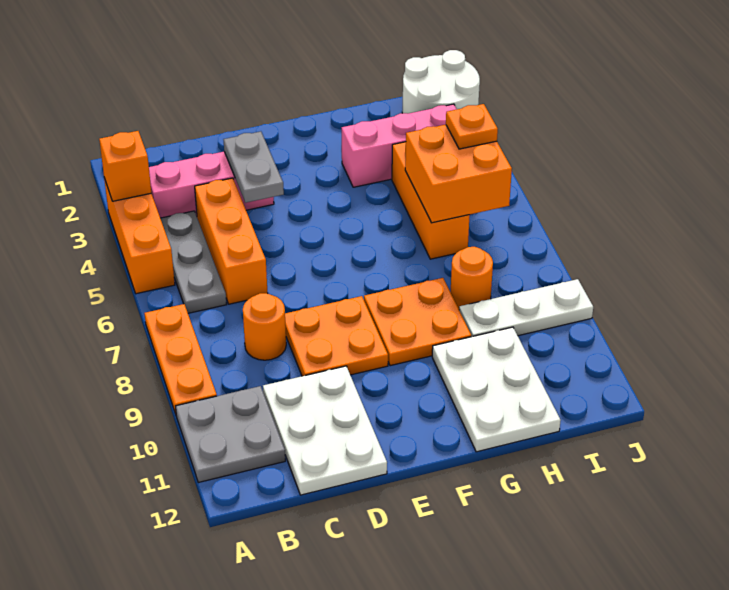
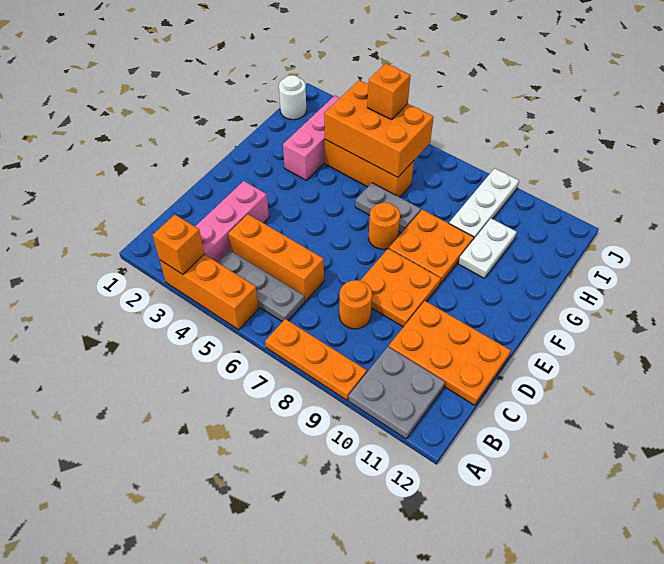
white 2x3 plate [263,366,387,495] -> orange 2x3 plate [389,301,511,405]
grey 1x2 plate [223,131,284,203] -> grey 1x2 plate moved to [355,183,421,233]
white 2x3 plate [432,327,561,452] -> white 1x2 plate [458,218,516,278]
orange 2x2 brick [405,125,512,223] -> orange 2x3 brick [324,80,434,177]
orange 1x1 round brick [451,247,493,309] -> orange 1x1 round brick moved to [369,203,400,249]
white 2x2 round brick [402,50,480,114] -> white 1x1 round brick [279,75,306,120]
orange 1x1 plate [446,104,498,149] -> orange 1x1 brick [367,63,411,120]

